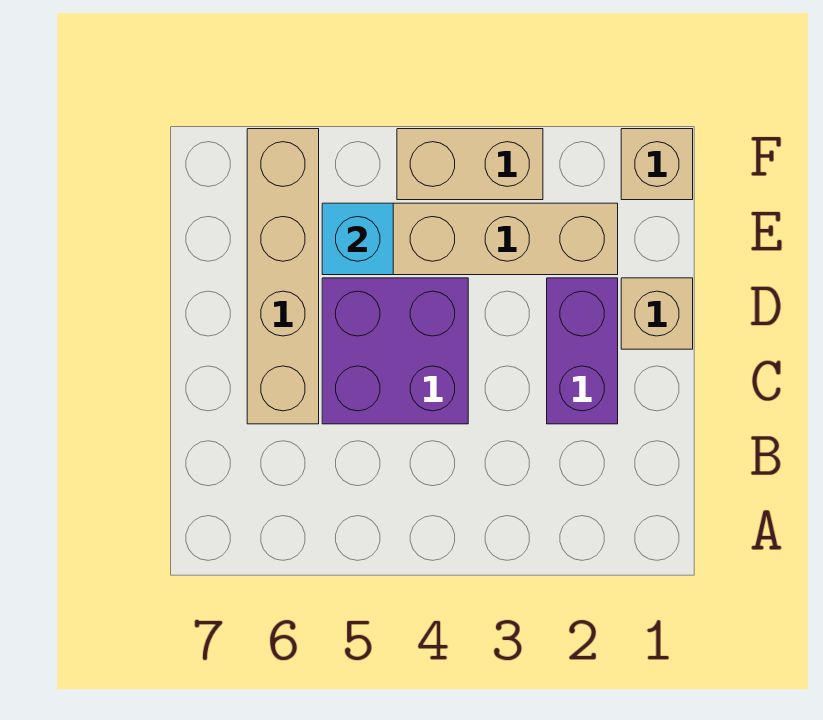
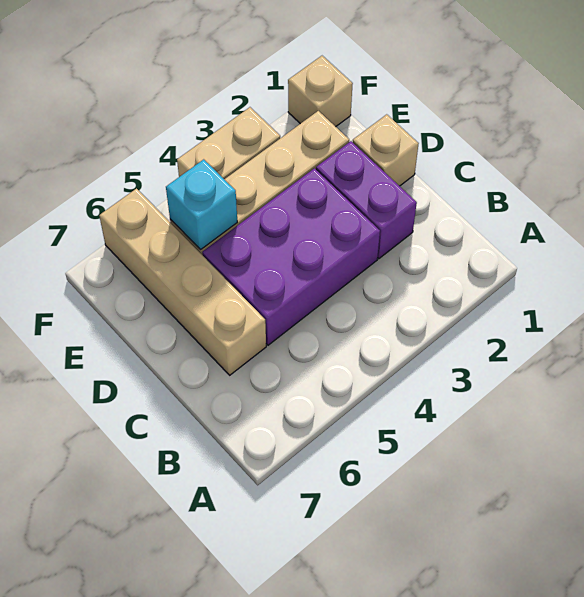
purple 2x2 brick [322,278,468,424] -> purple 2x3 brick [202,168,380,345]

